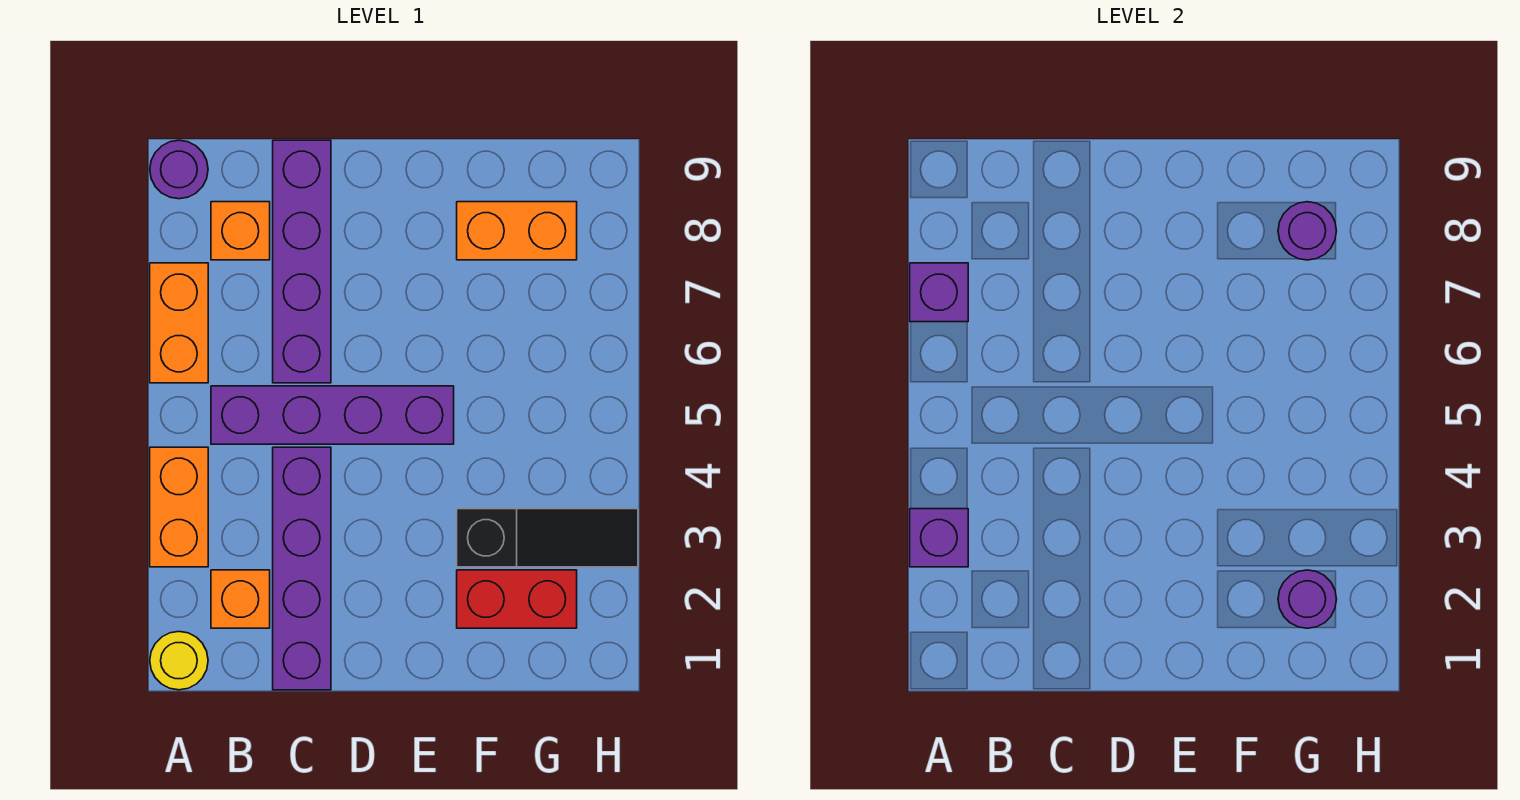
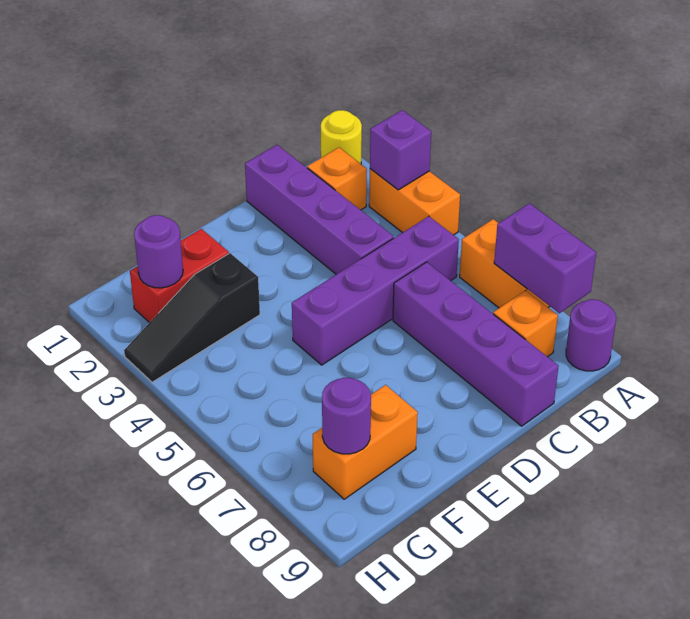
purple 1x1 brick [910,263,968,322] -> purple 1x2 brick [494,203,596,313]

